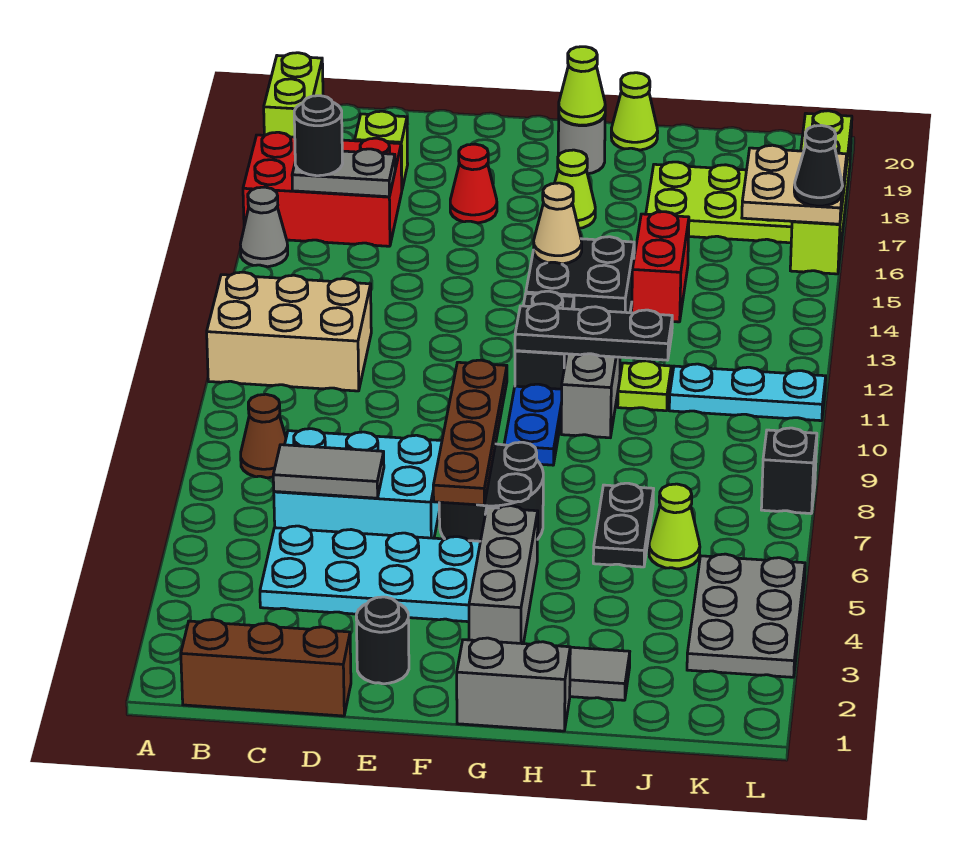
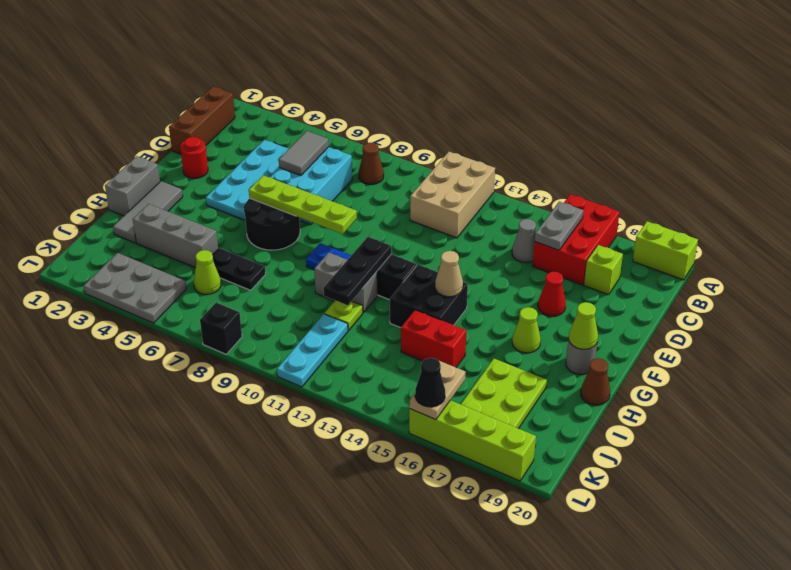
grey 1x1 cone [240,187,288,267] -> grey 1x1 cone moved to [512,219,536,263]
black 1x1 round brick [294,96,343,176] -> none
black 1x1 round brick [356,597,409,684] -> red 1x1 round brick [180,137,208,178]
brown 1x4 plate [433,360,507,505] -> lime 1x4 plate [249,175,357,234]
grey 1x3 brick [469,506,538,644] -> grey 1x3 brick moved to [133,204,218,268]
lime 1x1 cone [611,73,658,150] -> brown 1x1 cone [581,358,610,405]
tan 2x2 plate [742,145,847,224] -> tan 1x2 plate [409,361,465,420]

